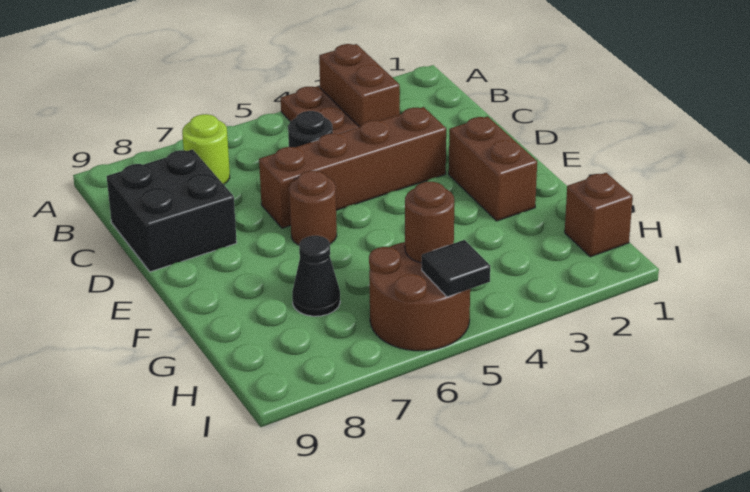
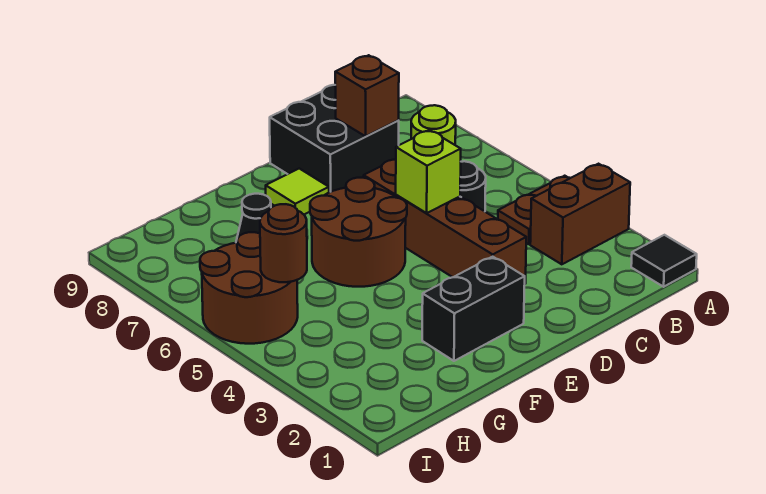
none -> lime 1x1 brick [396,130,461,213]
brown 1x2 brick [449,116,537,221] -> black 1x2 brick [422,257,525,361]
brown 1x1 round brick [289,171,337,245] -> brown 2x2 round brick [310,178,407,287]
none -> lime 1x1 tile [266,169,329,214]
brown 1x1 brick [565,173,633,257] -> brown 1x1 brick moved to [335,55,399,136]
black 1x1 tile [422,240,490,297] -> black 1x1 tile moved to [631,235,697,287]

